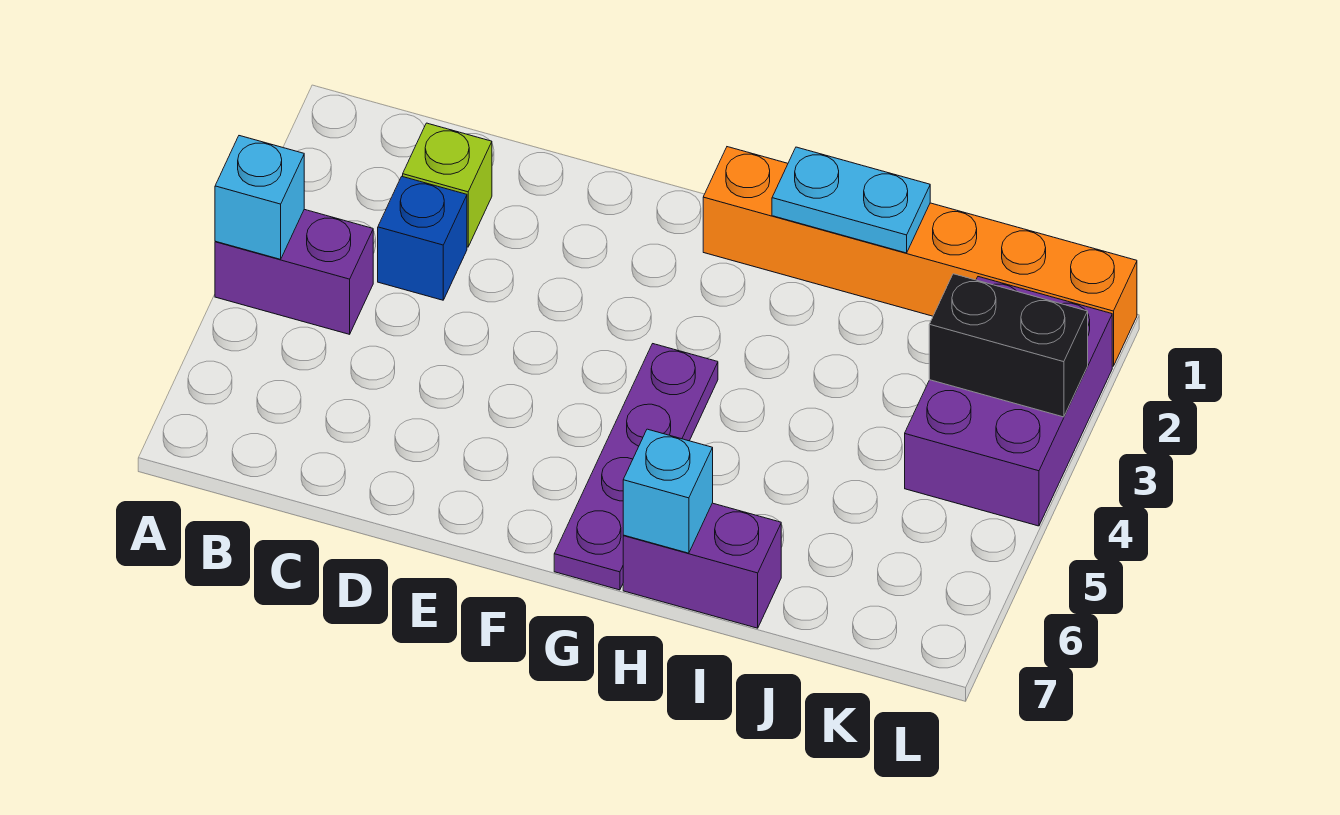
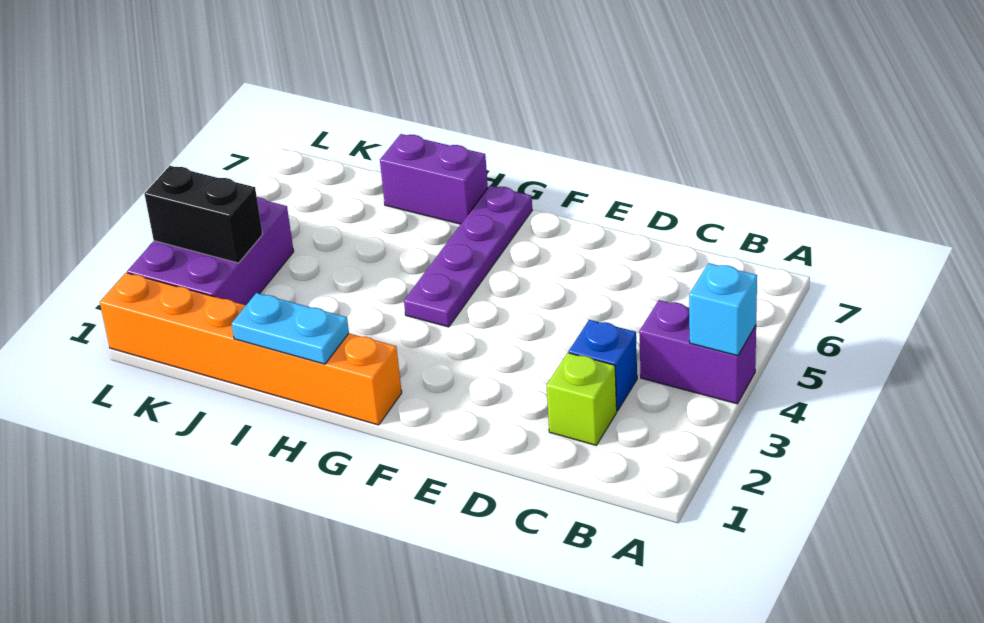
cyan 1x1 brick [623,429,713,553] -> none

